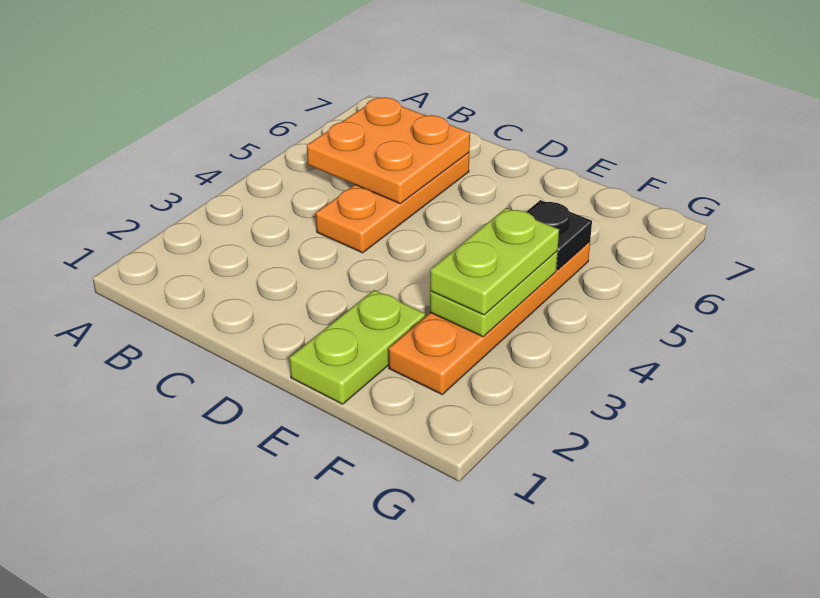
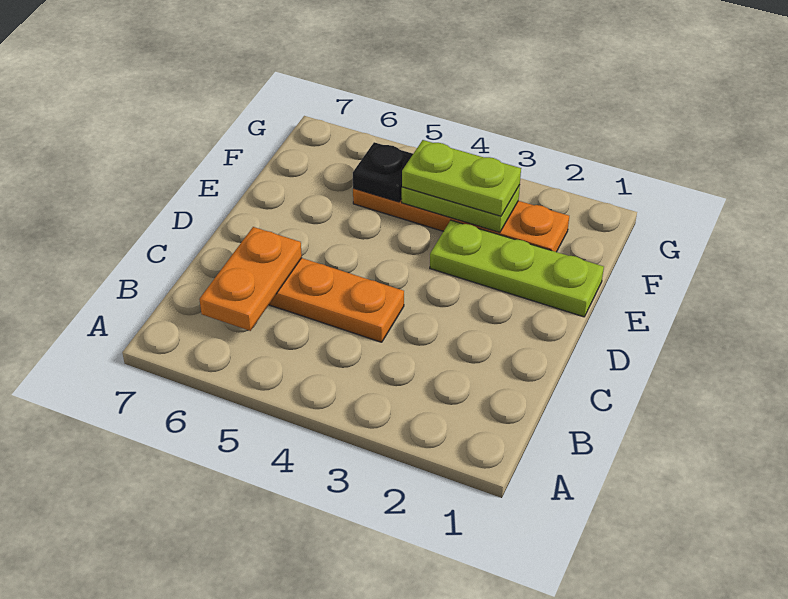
orange 2x2 plate [307,97,470,204] -> orange 1x2 plate [199,227,302,331]
lime 1x2 plate [290,290,425,404] -> lime 1x3 plate [430,220,604,317]

